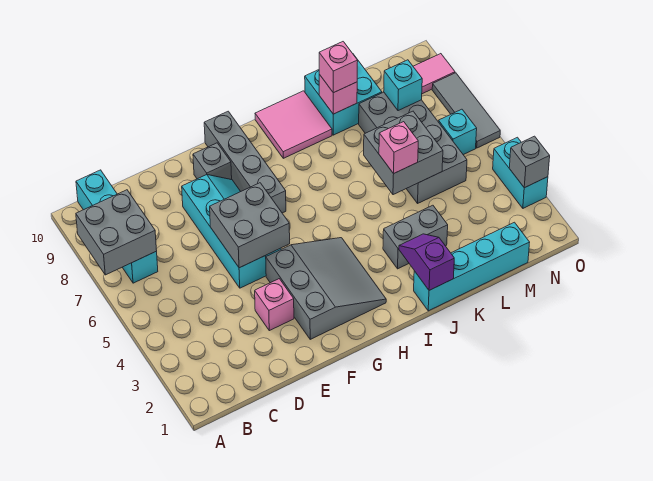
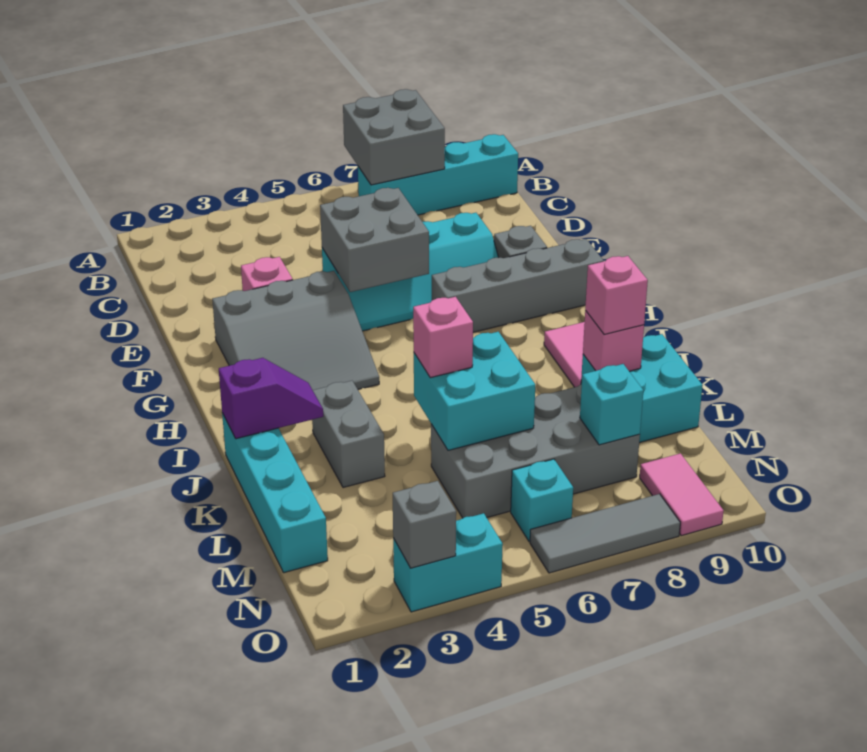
grey 2x2 brick [364,111,443,195] -> cyan 2x2 brick [414,332,535,450]

